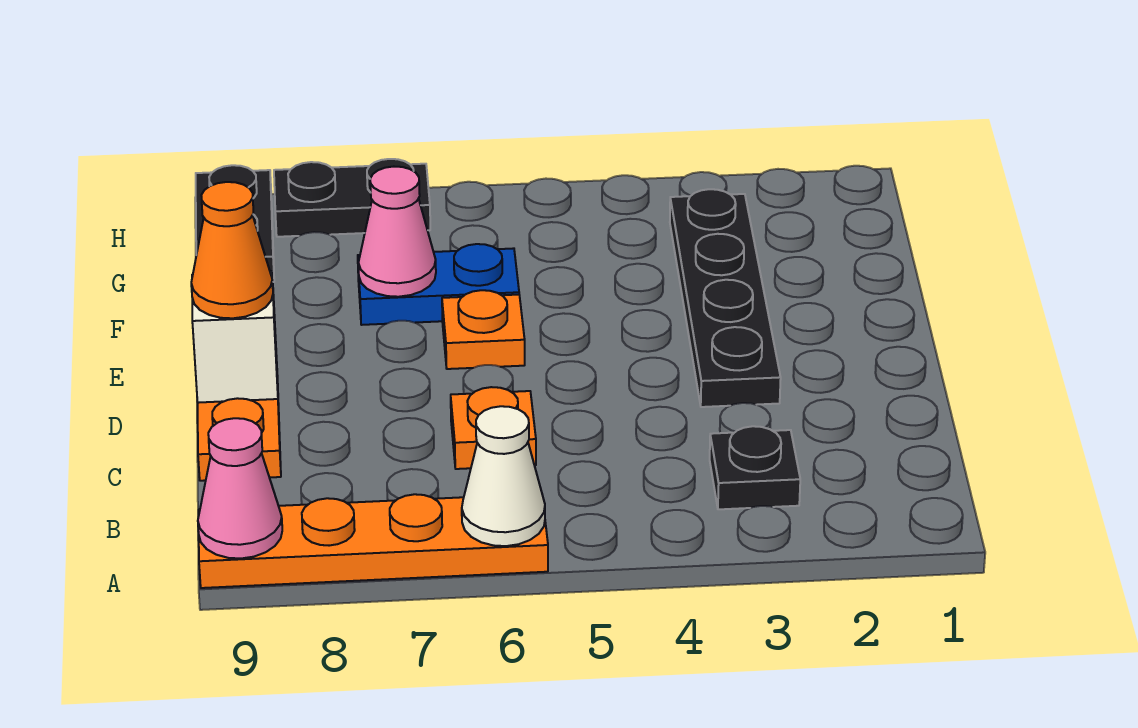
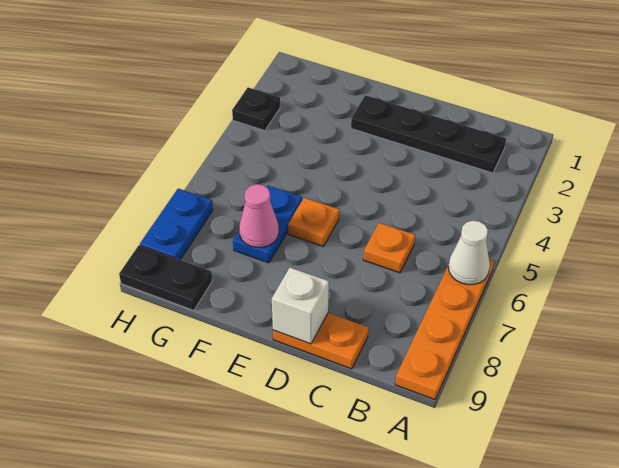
pink 1x1 cone [198,418,282,558] -> none
black 1x1 plate [710,426,800,509] -> black 1x1 plate moved to [232,87,280,131]
black 1x4 plate [670,189,781,407] -> black 1x4 plate moved to [351,95,506,173]
orange 1x1 cone [191,182,273,318] -> none
black 1x2 plate [274,159,430,237] -> blue 1x2 plate [140,189,213,260]

